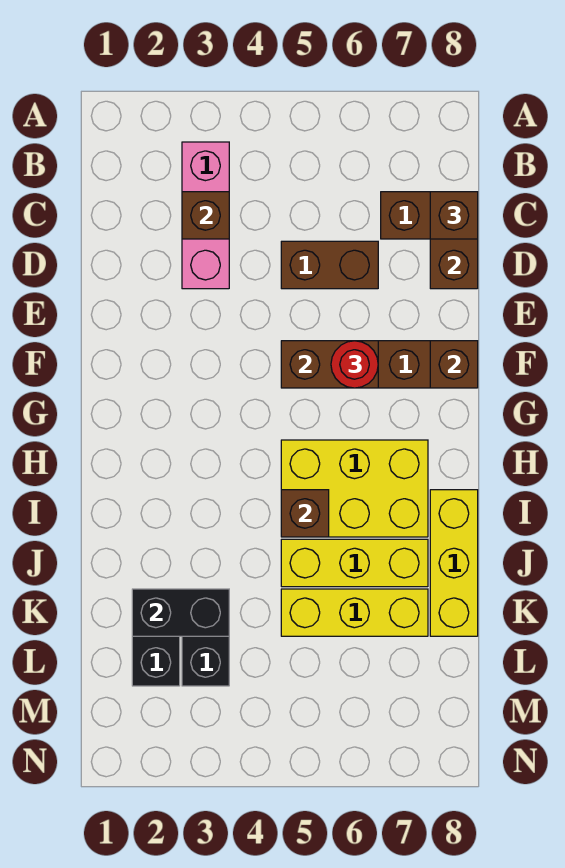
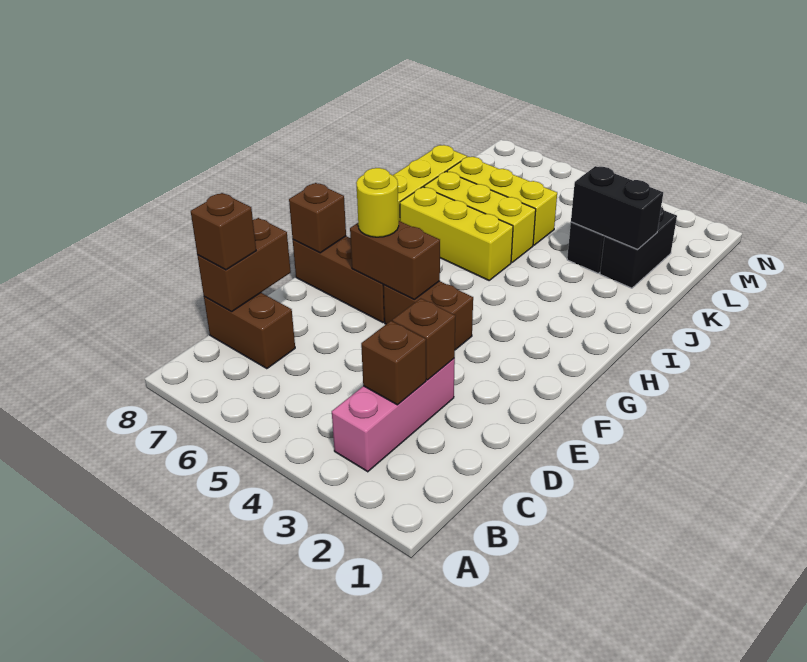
brown 1x2 brick [281,241,378,289] -> brown 1x2 brick moved to [383,281,473,350]
red 1x1 round brick [331,341,378,388] -> yellow 1x1 round brick [356,168,399,237]
yellow 2x3 brick [281,440,428,537] -> yellow 1x3 brick [400,187,513,280]
brown 1x1 brick [281,490,329,537] -> brown 1x1 brick moved to [392,298,455,380]

